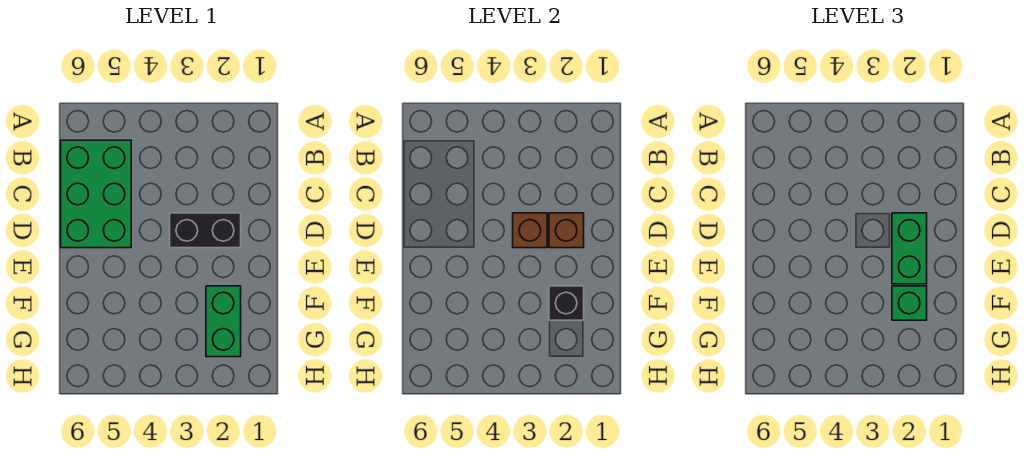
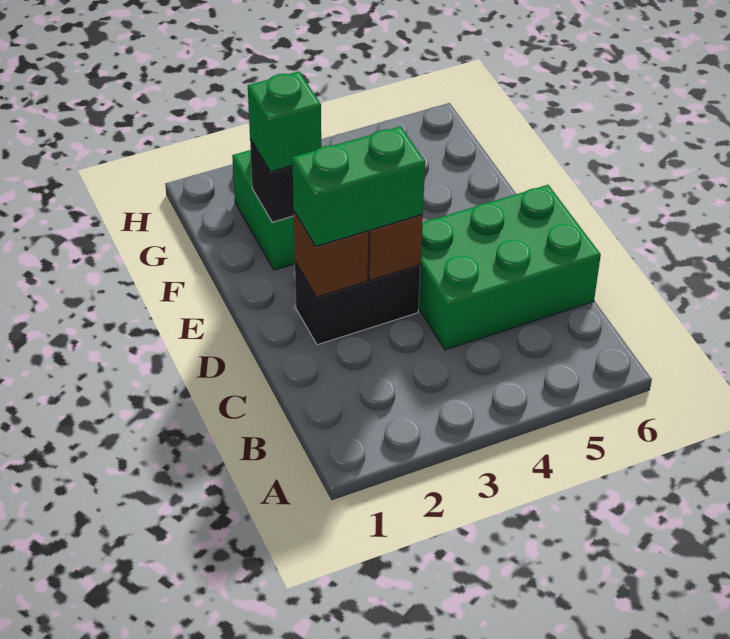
green 2x3 brick [61,140,131,248] -> green 2x3 brick turned to [418,185,601,350]
green 1x2 brick [892,213,927,284] -> green 1x2 brick turned to [292,126,425,246]

